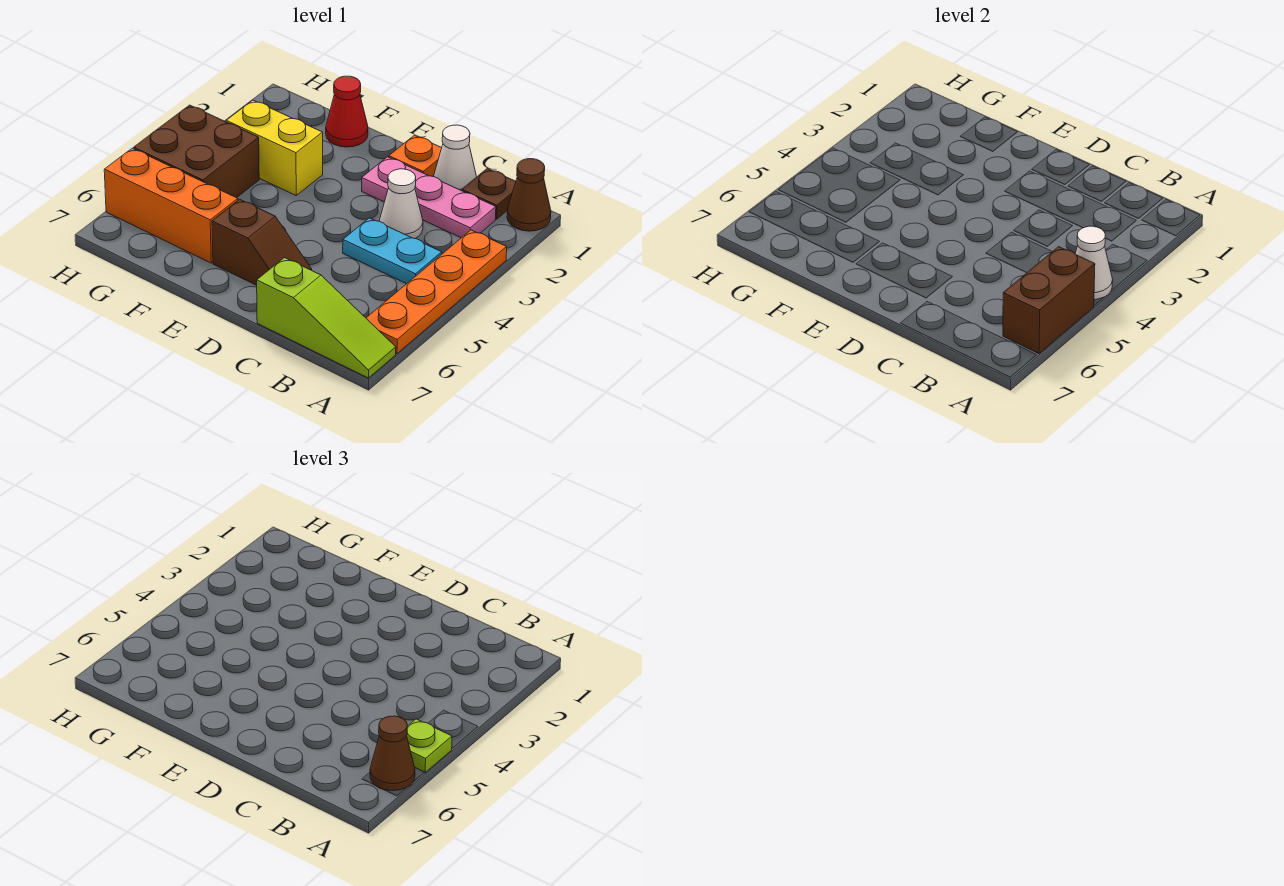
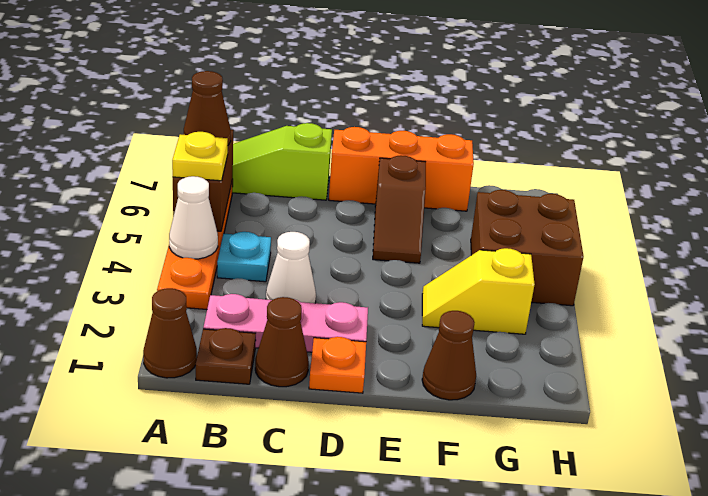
lime 1x1 plate [407,719,452,772] -> yellow 1x1 plate [172,132,228,181]
cyan 1x2 plate [343,218,442,284] -> cyan 1x1 plate [217,232,271,282]
white 1x1 cone [434,125,477,191] -> brown 1x1 cone [255,297,309,387]
brown 1x2 slope [212,199,312,285] -> brown 1x2 slope turned to [373,155,426,263]
red 1x1 cone [326,76,368,147] -> brown 1x1 cone [422,311,476,400]
yellow 1x2 brick [226,100,323,195] -> yellow 1x2 slope [422,248,535,334]
orange 1x3 brick [104,148,238,263] -> orange 1x3 brick moved to [329,127,474,211]

